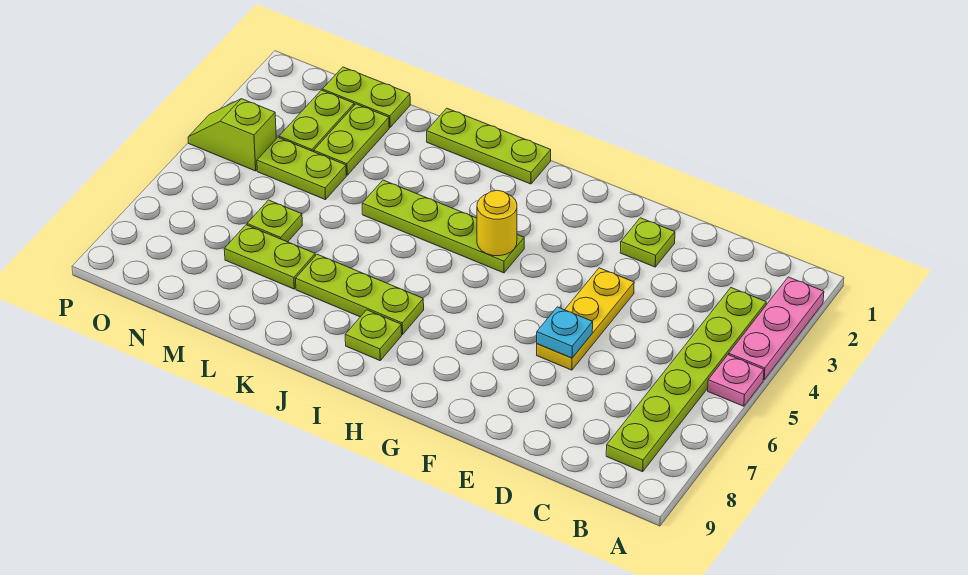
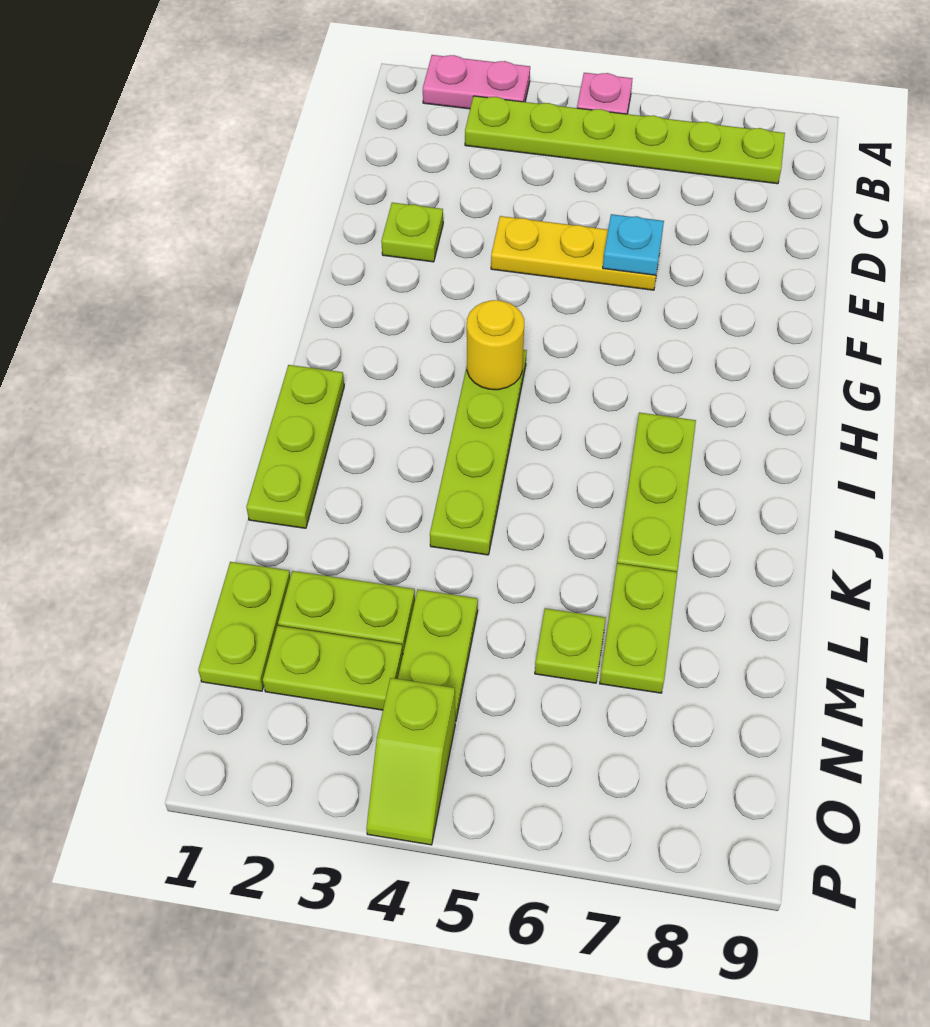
pink 1x3 plate [729,277,824,380] -> pink 1x2 plate [423,55,530,109]
lime 1x1 plate [345,310,402,361] -> none

